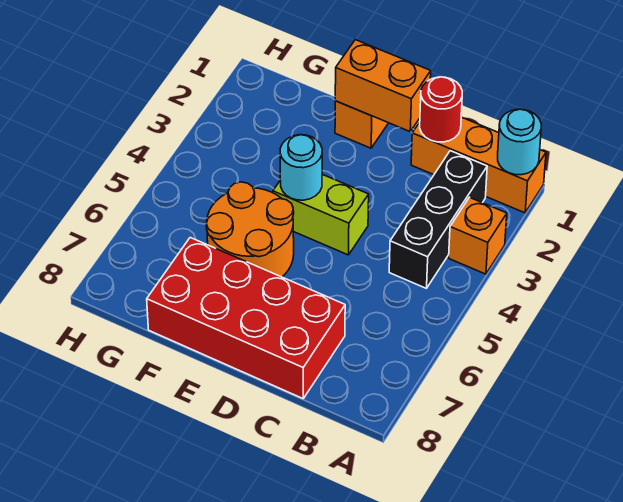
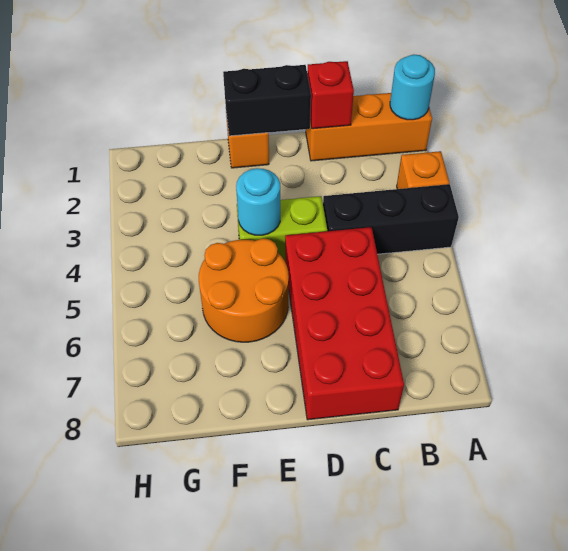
black 1x3 brick [389,151,487,288] -> black 1x3 brick turned to [323,184,459,254]
red 1x1 round brick [420,77,462,142] -> red 1x1 brick [307,61,354,129]
red 2x4 brick [147,238,345,398] -> red 2x4 brick turned to [285,227,404,420]
orange 1x2 brick [335,40,431,132] -> black 1x2 brick [223,65,311,136]

